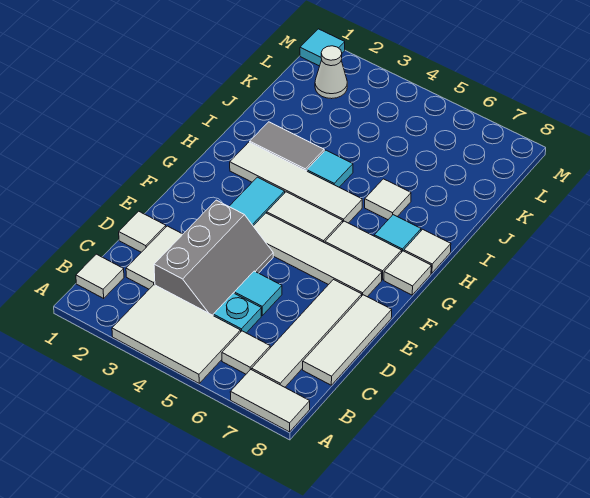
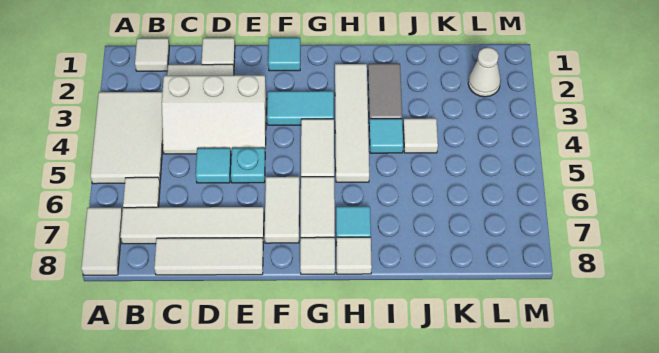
grey 2x3 slope [154,200,273,315] -> white 2x3 slope [162,75,267,154]
cyan 1x1 plate [213,293,261,333] -> cyan 1x1 plate moved to [231,148,265,183]
white 1x4 tile [254,213,382,297] -> white 1x2 tile [265,177,299,243]
white 1x1 tile [365,179,411,220] -> white 1x1 tile moved to [403,118,438,153]
cyan 1x1 tile [300,29,345,66] -> cyan 1x1 tile moved to [268,38,300,71]

